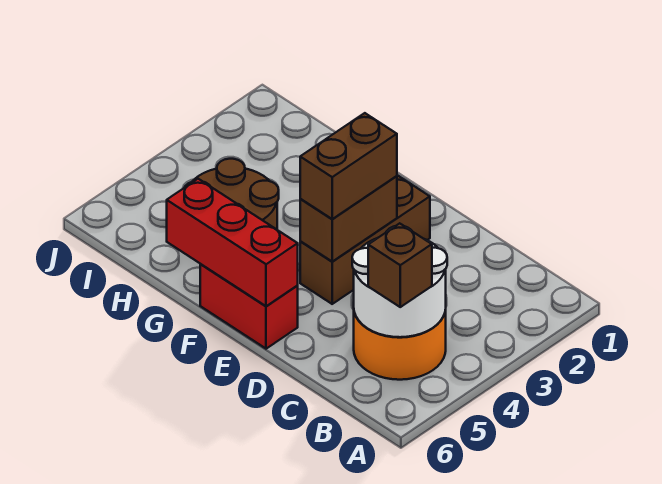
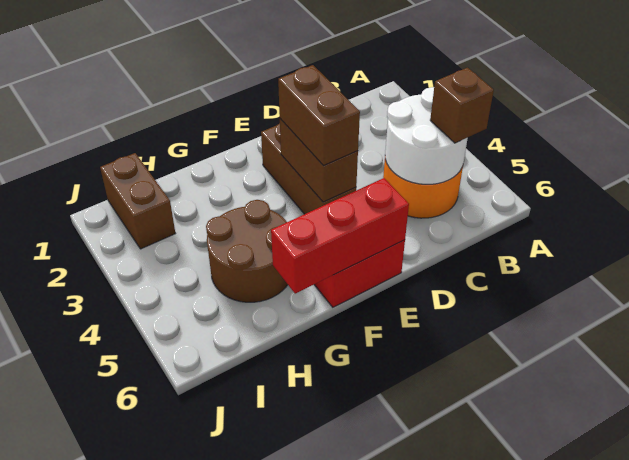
none -> brown 1x2 brick [100,153,175,249]

